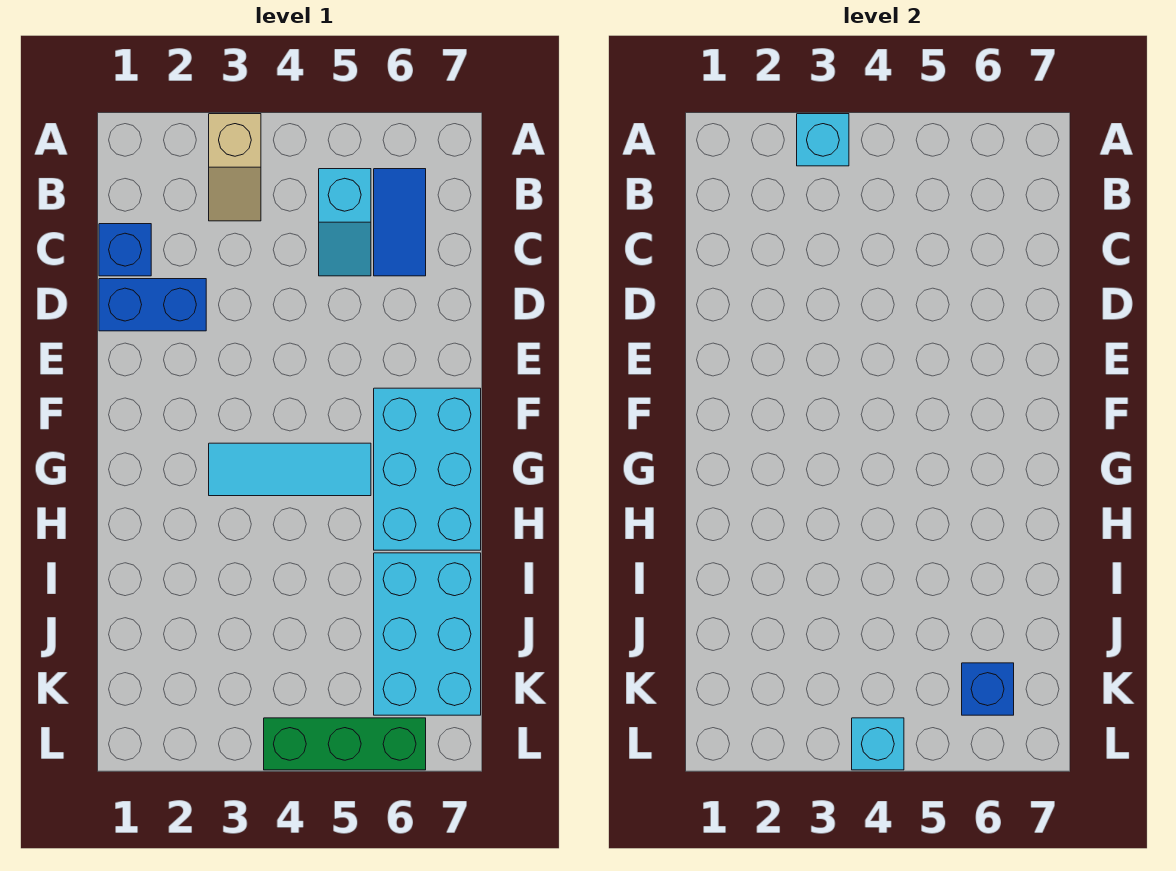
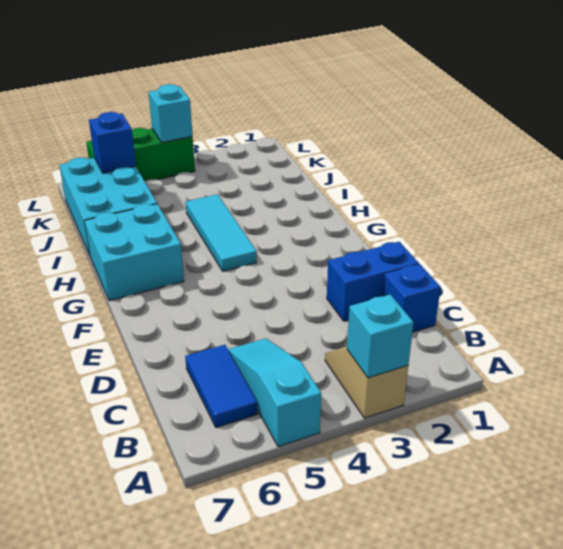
cyan 1x2 slope [319,169,371,276] -> cyan 1x3 slope [228,338,321,447]
cyan 2x3 brick [374,388,481,550] -> cyan 2x2 brick [84,204,184,301]
cyan 1x3 tile [209,443,371,496] -> cyan 1x3 tile turned to [186,194,257,271]

